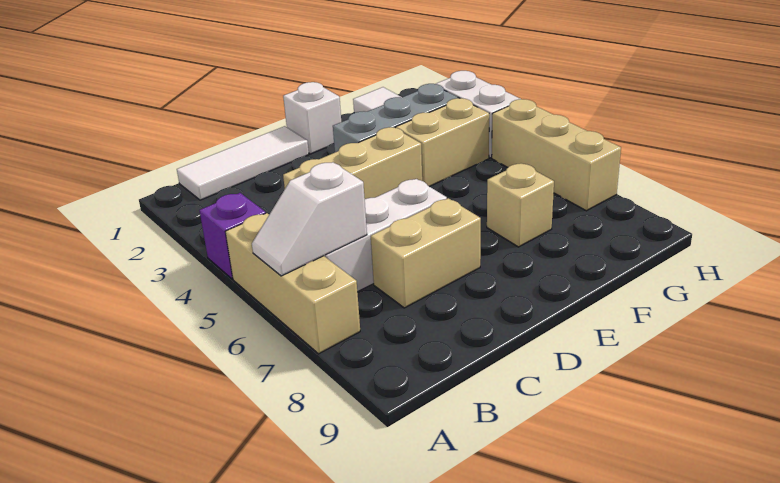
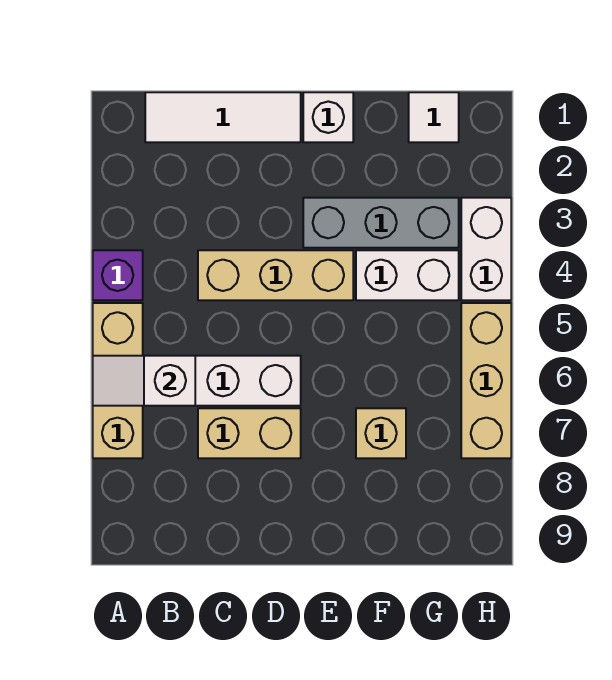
tan 1x2 brick [395,98,489,187] -> white 1x2 brick [356,250,459,300]

